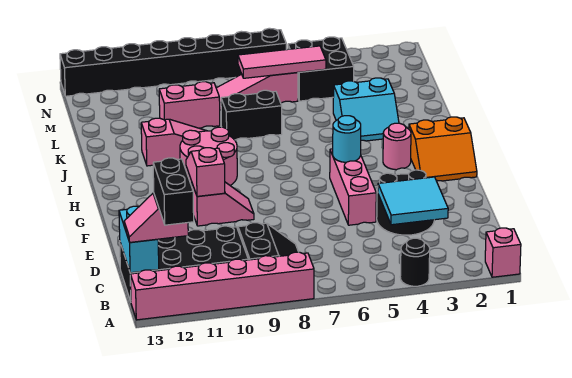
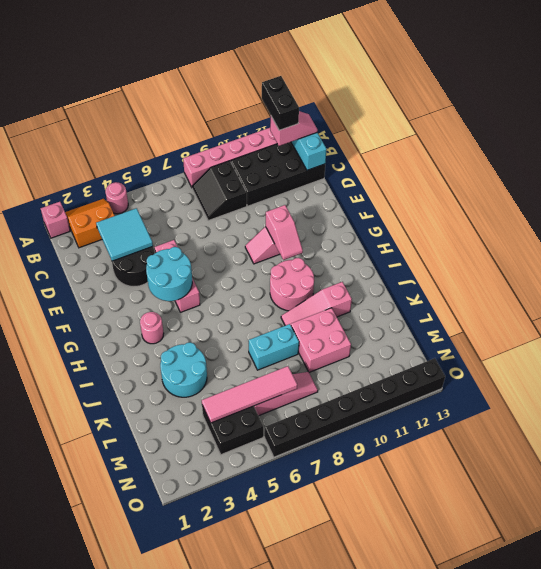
black 1x1 round brick [400,238,430,286] -> pink 1x1 round brick [105,182,128,214]
orange 2x2 slope [409,117,477,181] -> orange 2x2 slope moved to [65,199,115,248]
cyan 1x1 round brick [333,116,361,162] -> cyan 2x2 round brick [146,247,192,301]
cyan 2x2 slope [333,78,399,141] -> cyan 2x2 round brick [160,342,207,397]
black 1x2 brick [221,90,282,140] -> cyan 1x2 brick [249,324,299,370]
pink 1x2 brick [159,82,220,128] -> pink 2x2 brick [291,308,351,372]
pink 1x3 tile [238,46,326,78] -> pink 1x4 tile [202,366,297,423]

